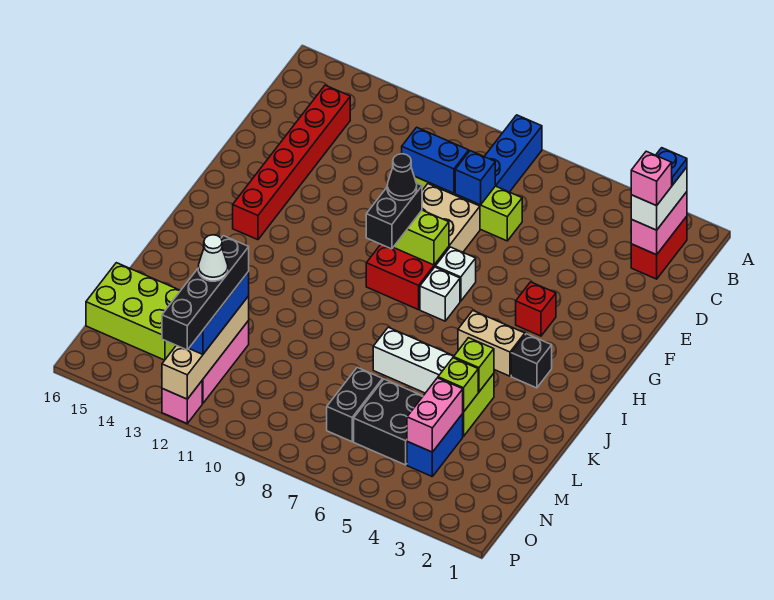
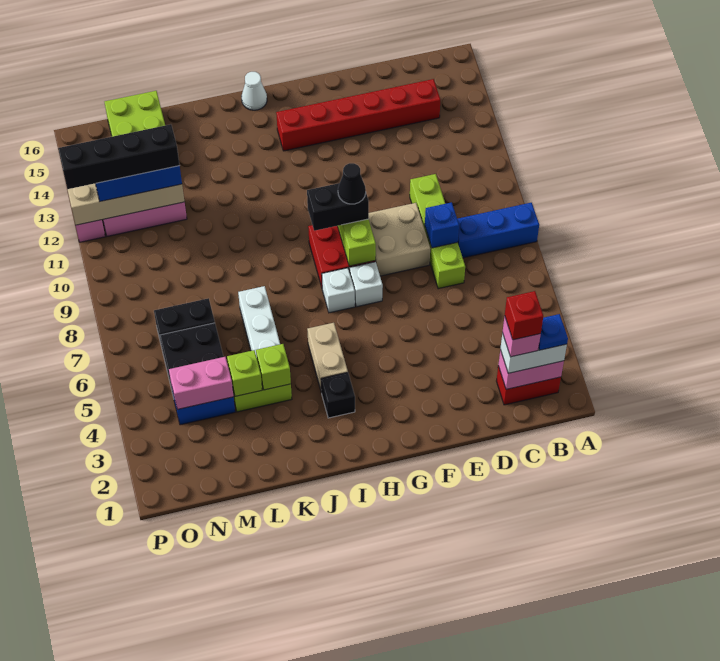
blue 1x2 brick [402,127,469,193] -> none
red 1x1 brick [516,282,556,336] -> red 1x1 brick moved to [505,291,543,340]
white 1x1 cone [198,235,228,281] -> white 1x1 cone moved to [242,72,267,110]

